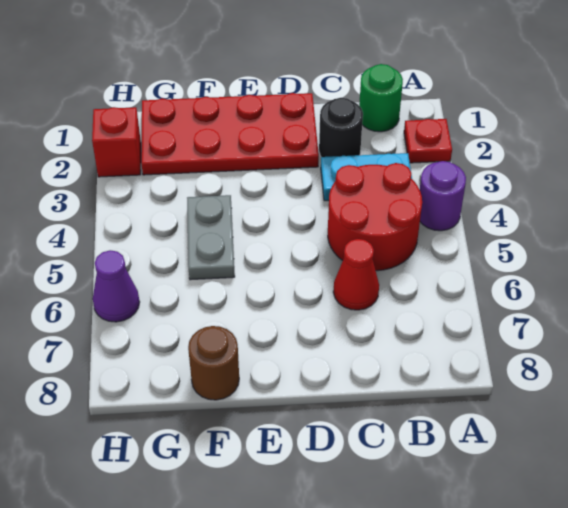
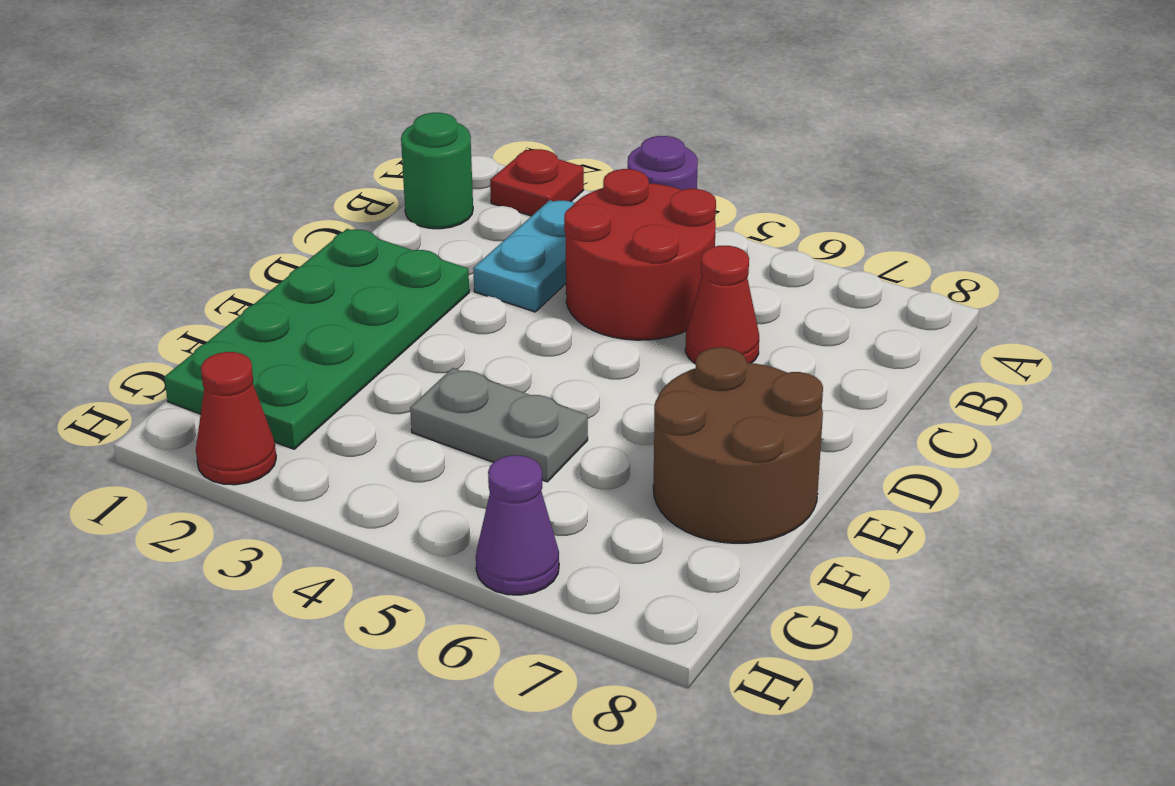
black 1x1 round brick [319,98,363,157] -> none
red 2x4 plate [141,93,319,175] -> green 2x4 plate [164,229,469,449]
brown 1x1 round brick [188,326,239,400] -> brown 2x2 round brick [653,347,823,543]
red 1x1 brick [92,107,141,177] -> red 1x1 cone [196,352,276,485]

